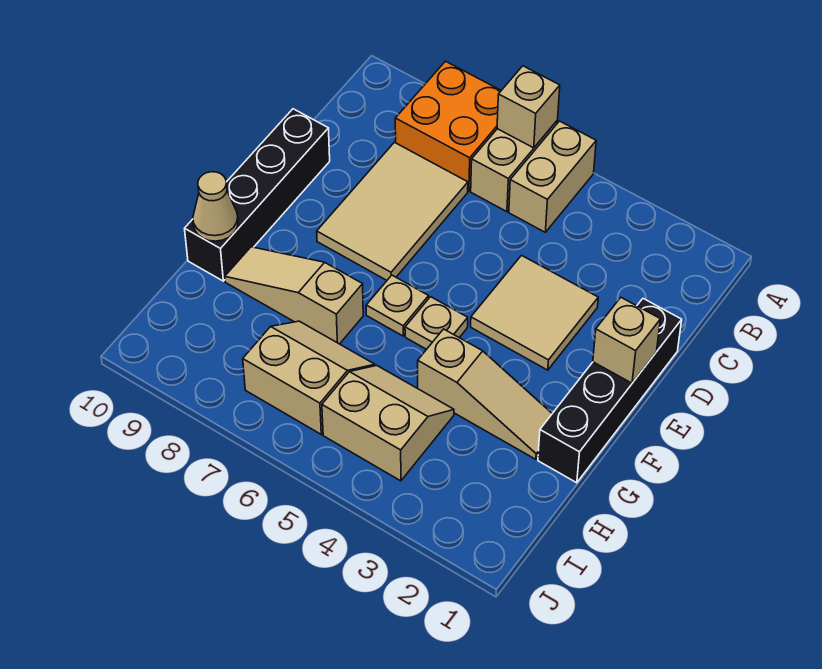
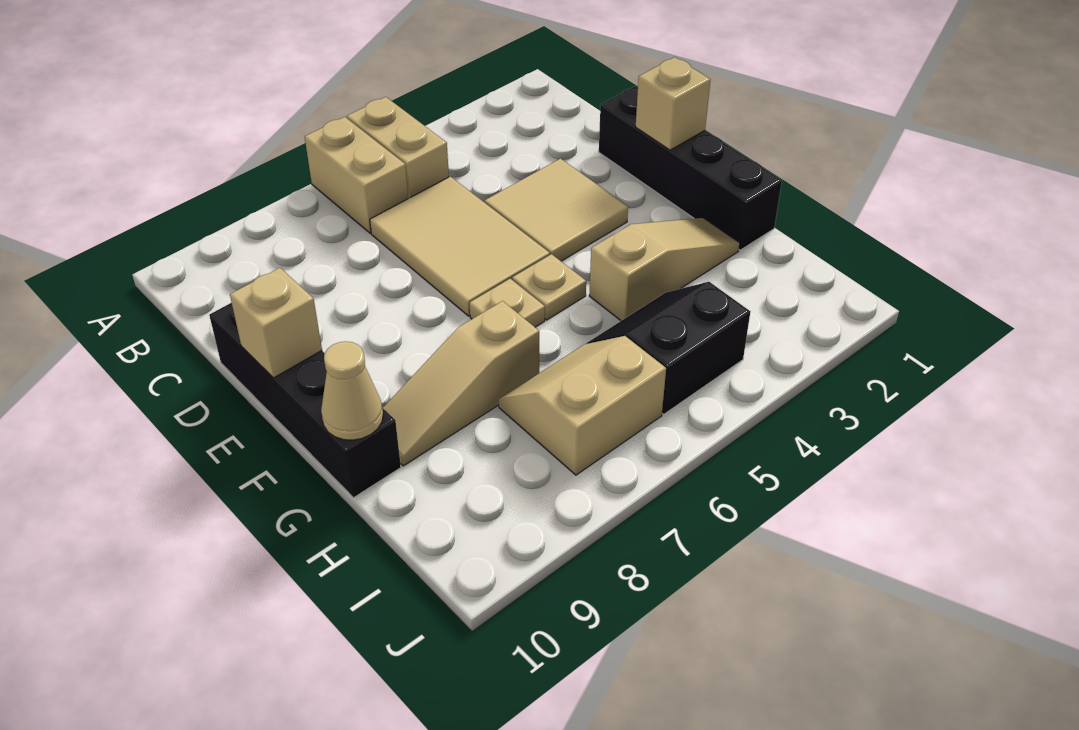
tan 1x1 brick [497,66,560,148] -> tan 1x1 brick moved to [230,268,322,378]
orange 2x2 brick [395,61,501,191] -> none
tan 2x3 tile [317,142,468,280] -> tan 2x3 tile moved to [370,176,550,316]
tan 2x2 slope [322,366,454,481] -> black 2x2 slope [586,282,750,414]

